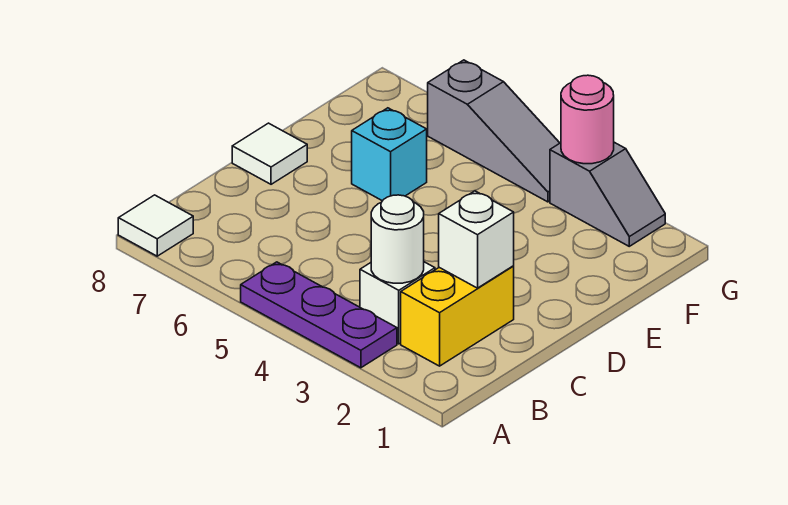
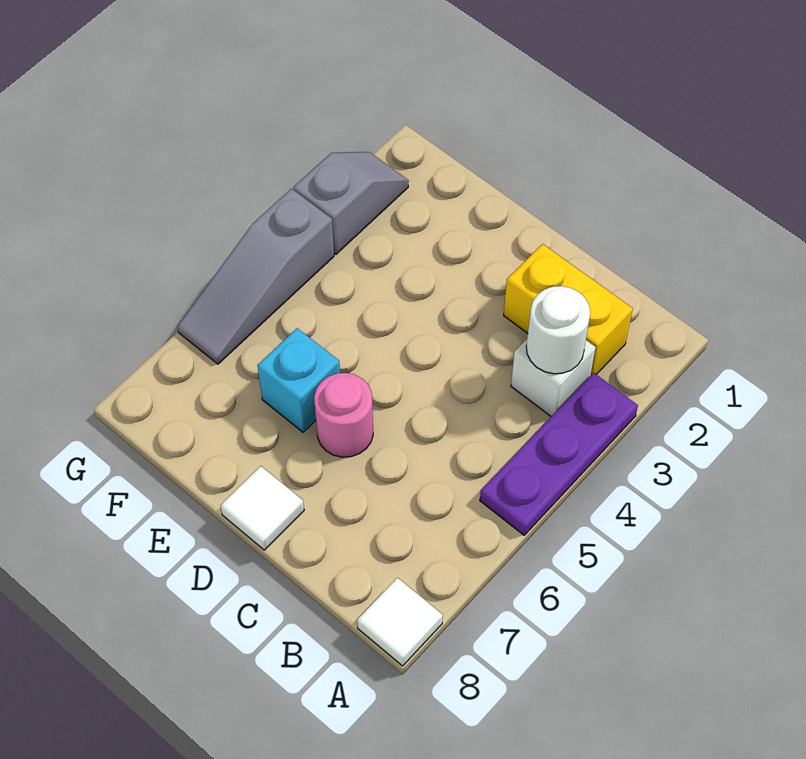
white 1x1 brick [439,191,514,288] -> none
pink 1x1 round brick [561,75,614,164] -> pink 1x1 round brick moved to [314,373,373,457]
grey 1x3 slope [428,60,560,202] -> grey 1x3 slope turned to [178,189,334,364]

